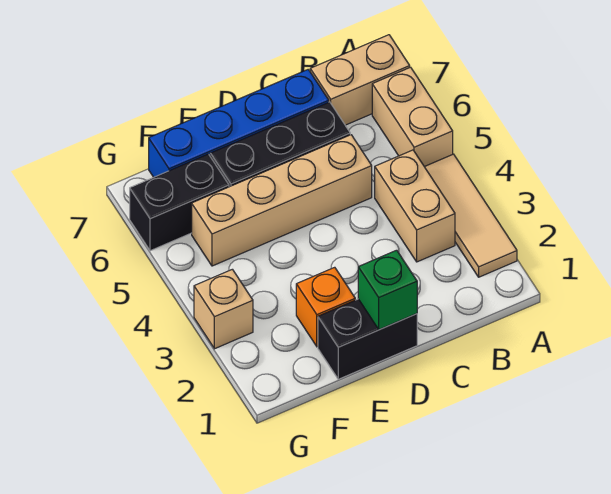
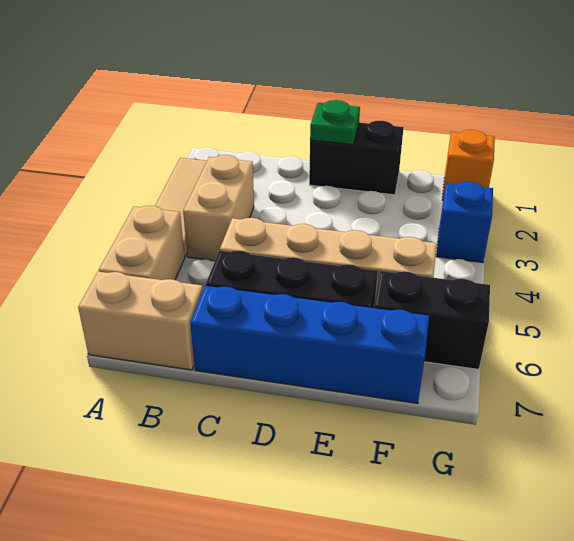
green 1x1 brick [358,250,417,330] -> green 1x1 plate [310,100,360,144]
orange 1x1 brick [296,267,355,347] -> orange 1x1 brick moved to [442,130,495,200]
tan 1x1 brick [194,269,253,349] -> blue 1x1 brick [436,182,493,263]

